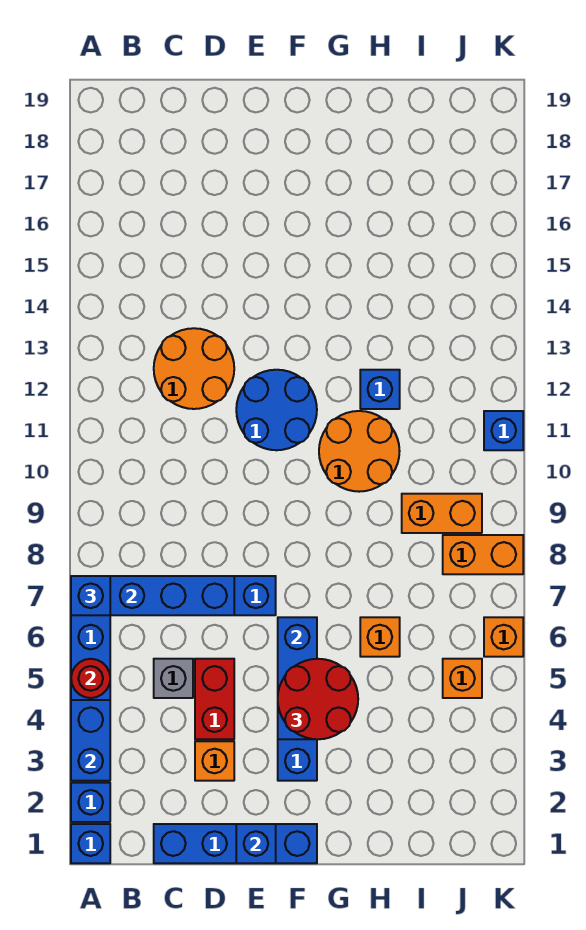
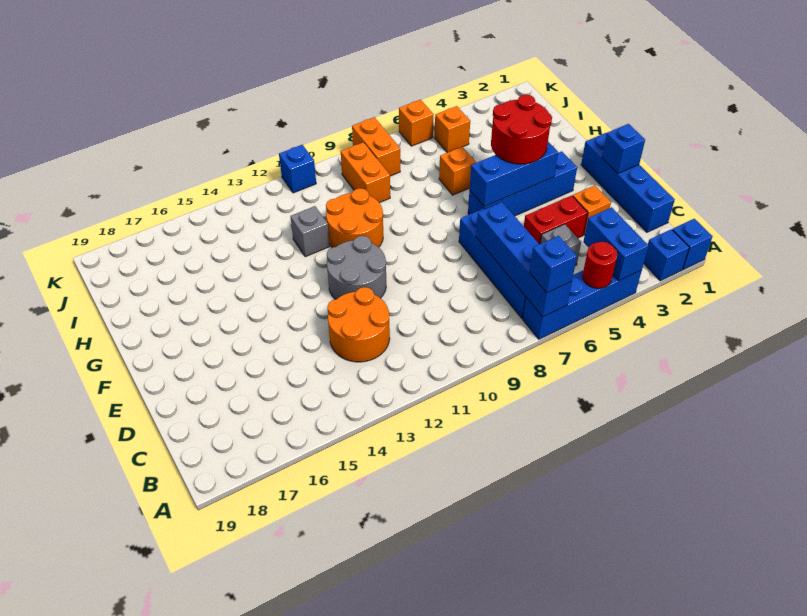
blue 1x2 brick [71,700,110,781] -> blue 1x2 brick turned to [583,207,648,281]
blue 2x2 round brick [236,370,317,450] -> grey 2x2 round brick [327,236,386,300]
blue 1x1 brick [360,370,400,409] -> grey 1x1 brick [290,206,330,257]

